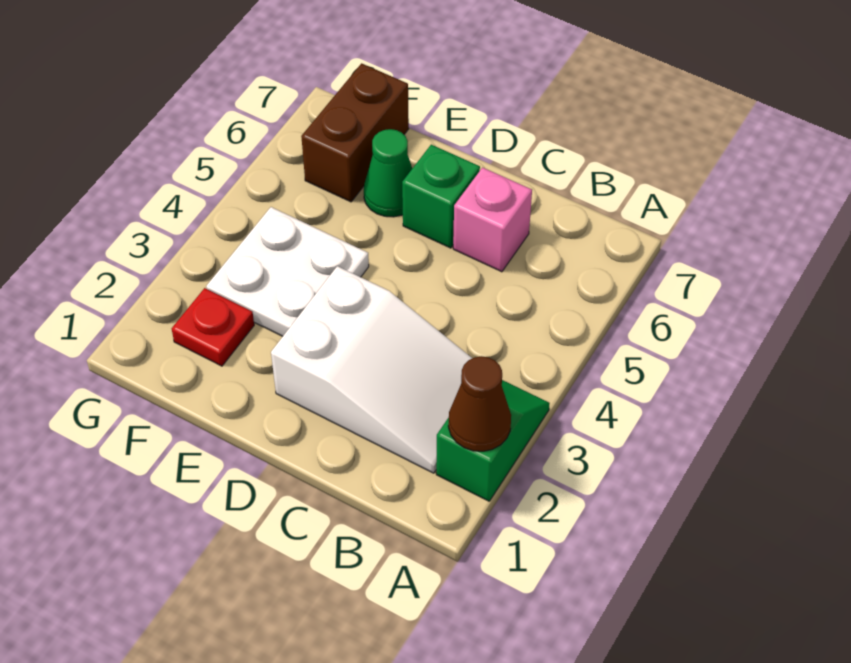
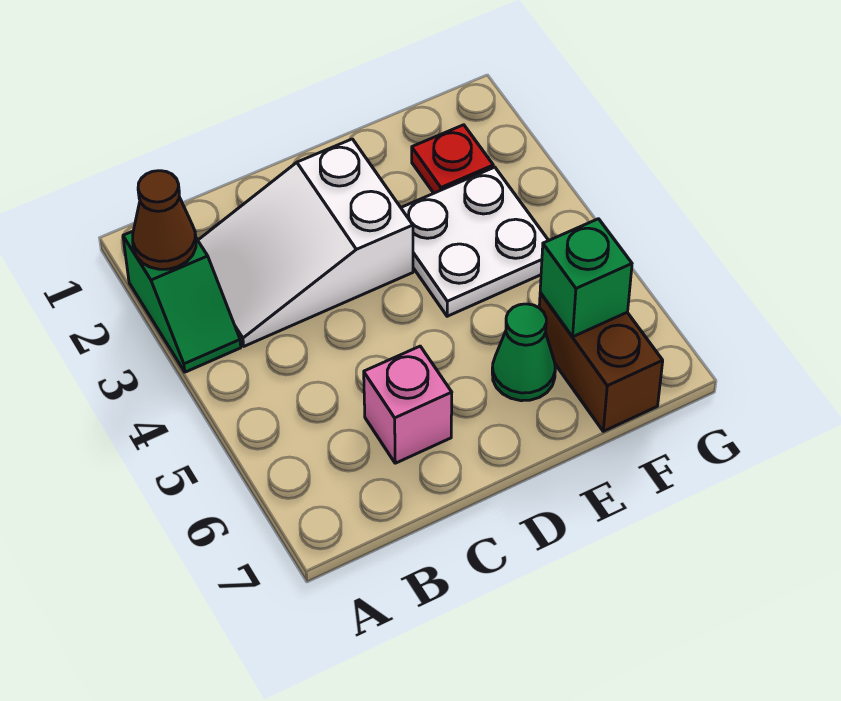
green 1x1 brick [402,145,480,248] -> green 1x1 brick moved to [540,219,632,337]

